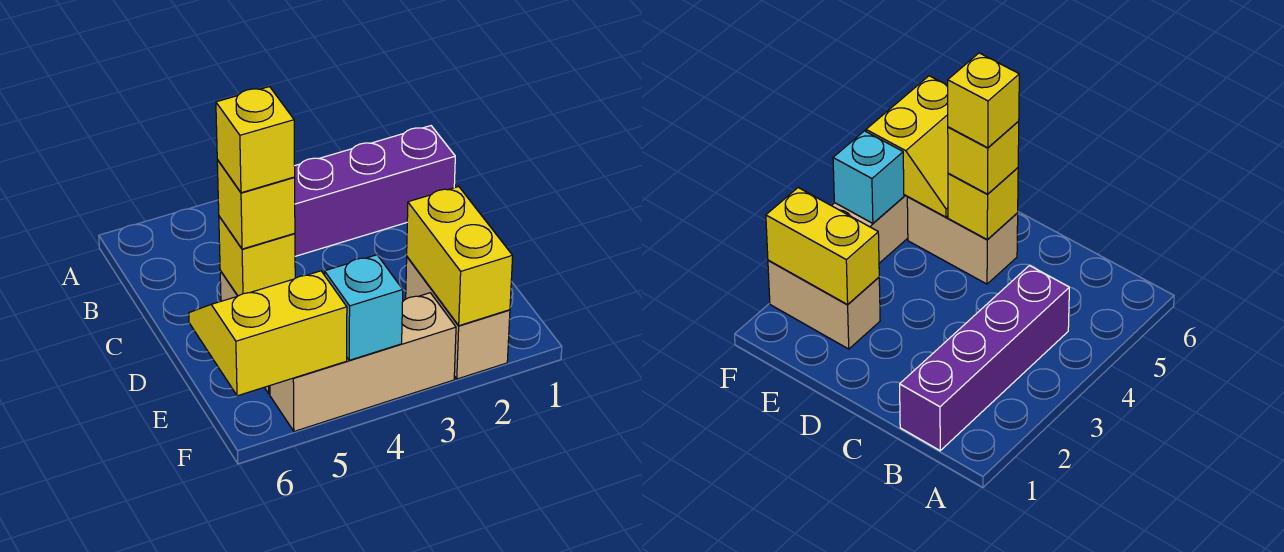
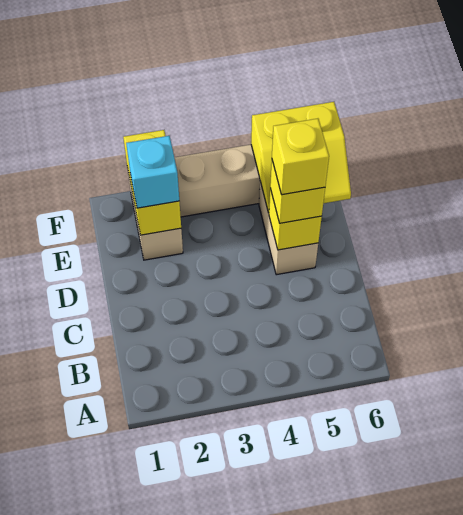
purple 1x4 brick [294,126,455,256] -> none
cyan 1x1 brick [325,255,403,360] -> cyan 1x1 brick moved to [126,136,179,208]

